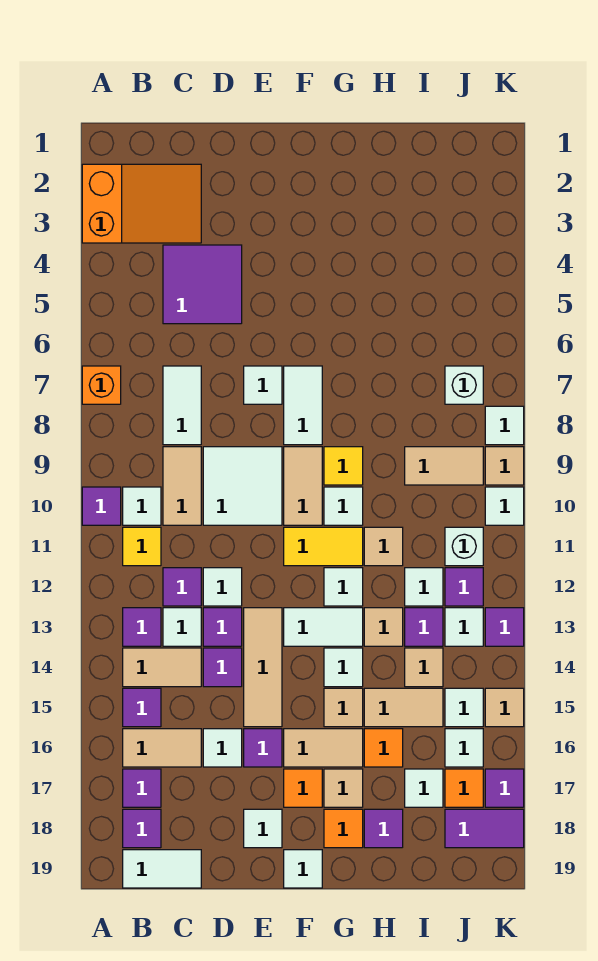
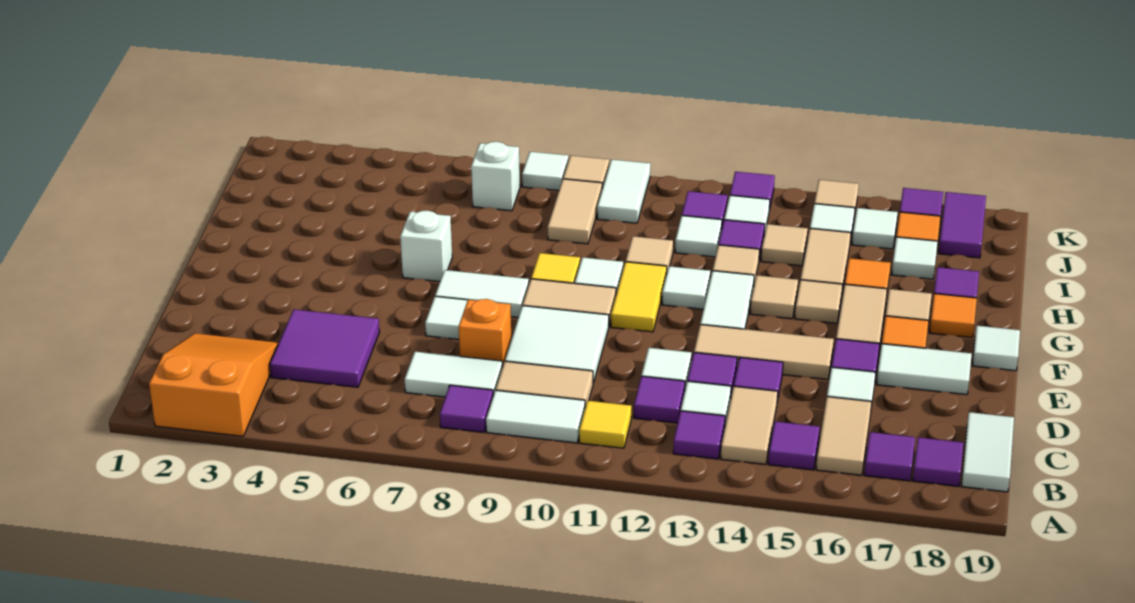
orange 1x1 brick [82,366,121,404] -> orange 1x1 brick moved to [459,299,511,367]
purple 1x1 tile [82,487,121,525] -> purple 1x1 tile moved to [440,385,493,432]
white 1x1 tile [123,487,161,525] -> white 1x2 tile [486,390,585,443]
white 1x1 tile [244,809,282,848] -> white 1x2 tile [877,344,972,395]
white 1x1 tile [324,648,363,687] -> tan 1x1 tile [750,275,798,319]
white 1x1 brick [445,527,483,566] -> white 1x1 brick moved to [400,211,452,282]
white 1x1 tile [485,487,524,525] -> white 1x2 tile [597,159,650,223]

